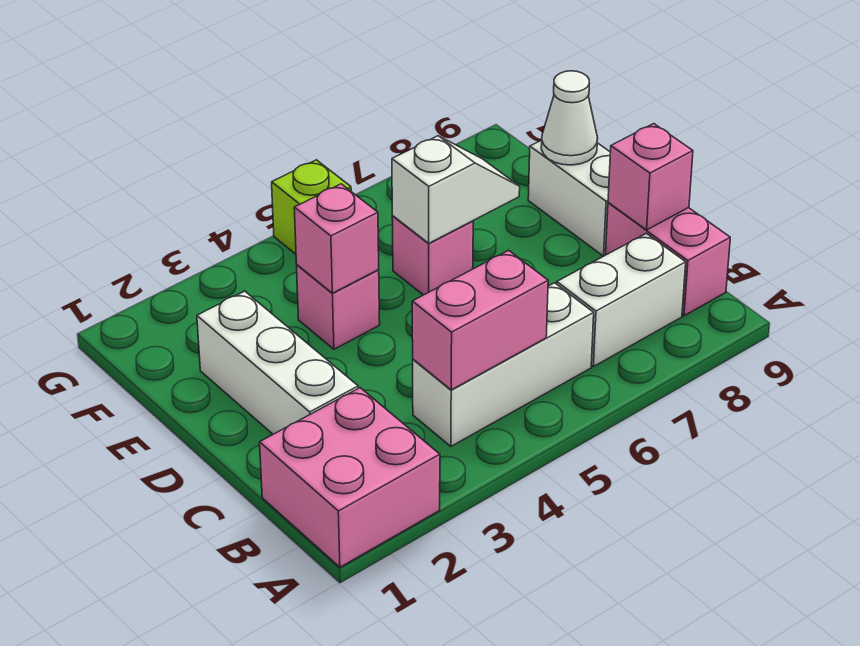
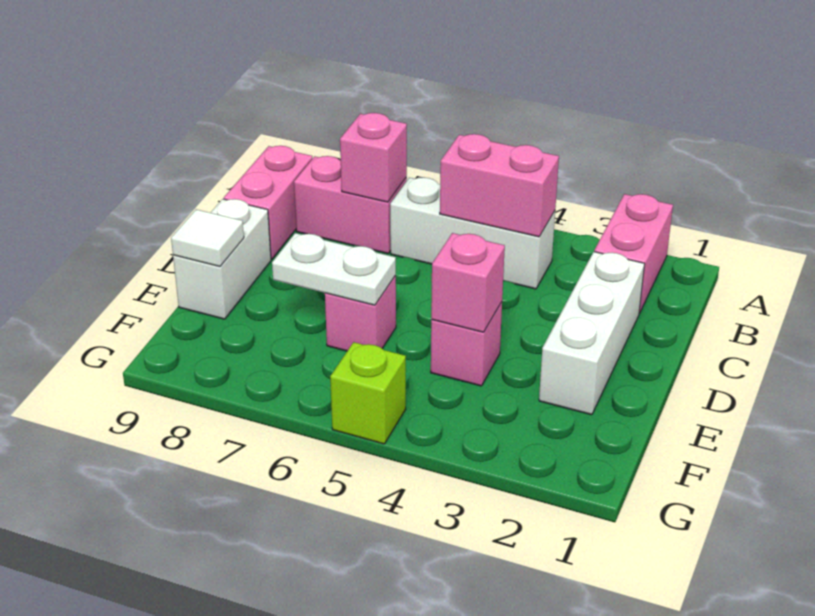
pink 2x2 brick [260,388,440,567] -> pink 1x2 brick [594,194,673,314]
white 1x2 brick [557,233,686,367] -> pink 1x2 brick [294,156,407,254]
pink 1x1 brick [608,124,693,230] -> pink 1x1 brick moved to [340,113,407,202]
white 1x2 slope [392,136,520,243] -> white 1x2 plate [272,233,396,305]
white 1x1 cone [541,71,598,165] -> white 1x1 tile [171,209,244,267]

